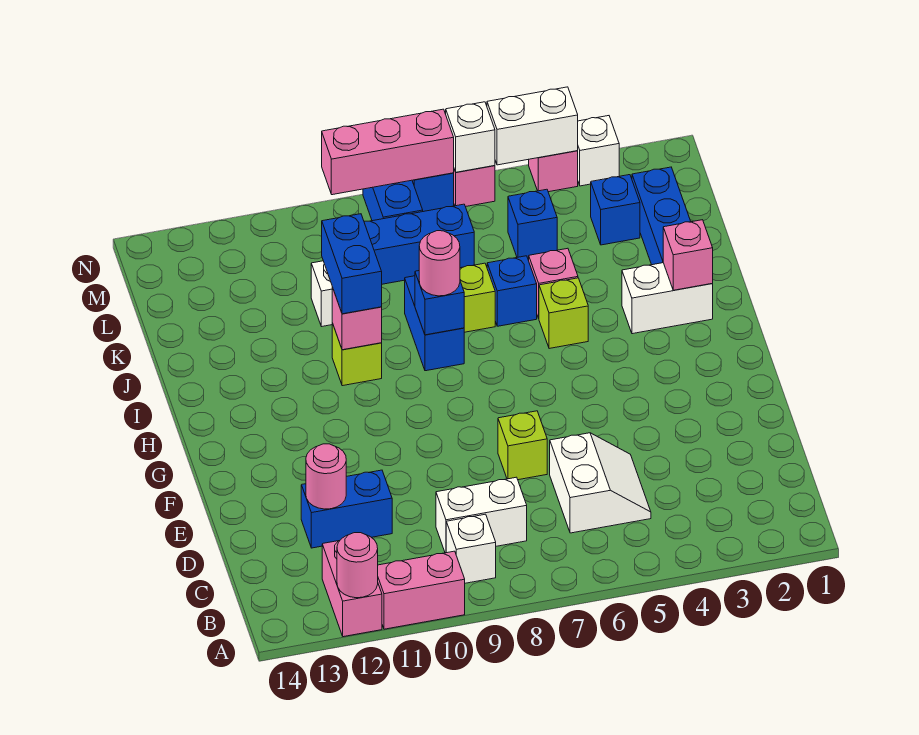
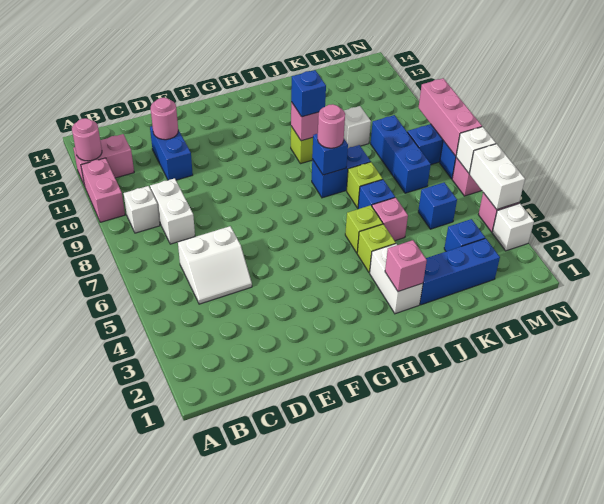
lime 1x1 brick [498,411,547,480] -> lime 1x1 brick moved to [357,224,396,273]
blue 1x2 brick [322,214,382,314] -> blue 1x1 brick [291,70,326,117]

